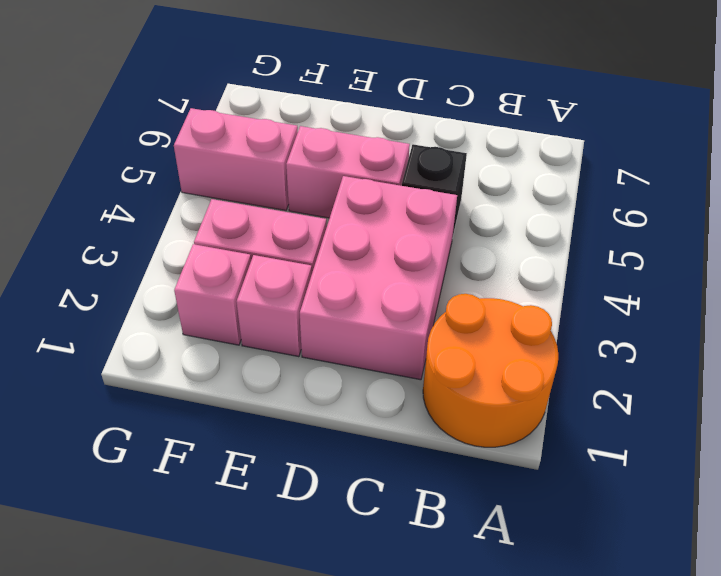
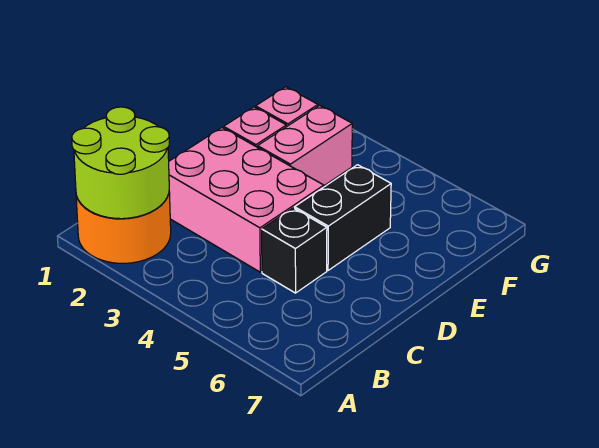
none -> lime 2x2 round brick [72,107,169,219]
pink 1x2 brick [286,126,410,218] -> black 1x2 brick [295,165,391,270]
pink 1x2 brick [174,108,298,210] -> none

